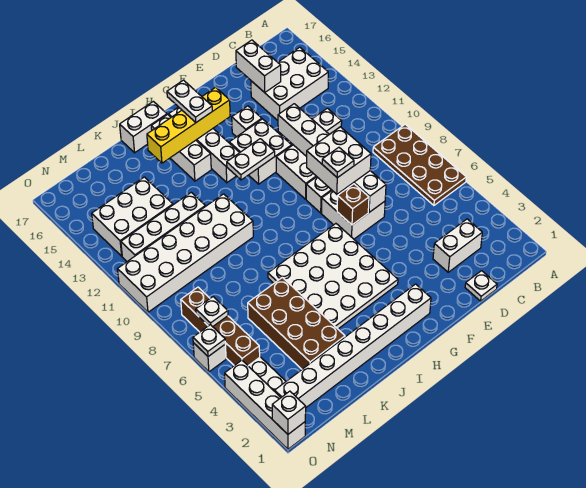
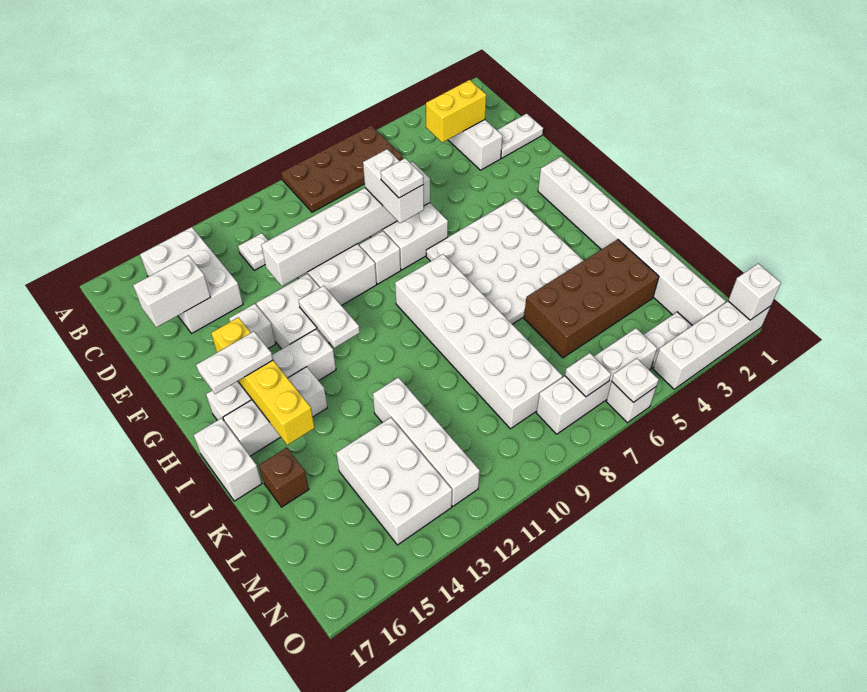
none -> yellow 1x2 brick [426,80,486,143]
white 1x1 plate [465,271,497,301] -> white 1x2 plate [497,114,543,158]
white 2x2 brick [307,127,371,194] -> white 1x2 brick [363,149,424,223]
brown 1x1 brick [337,184,369,225] -> brown 1x1 brick moved to [259,448,309,507]
white 2x6 brick [118,194,253,312] -> white 2x6 brick moved to [395,254,562,429]
brown 1x4 brick [181,287,260,366] -> white 1x4 brick [536,328,657,434]

